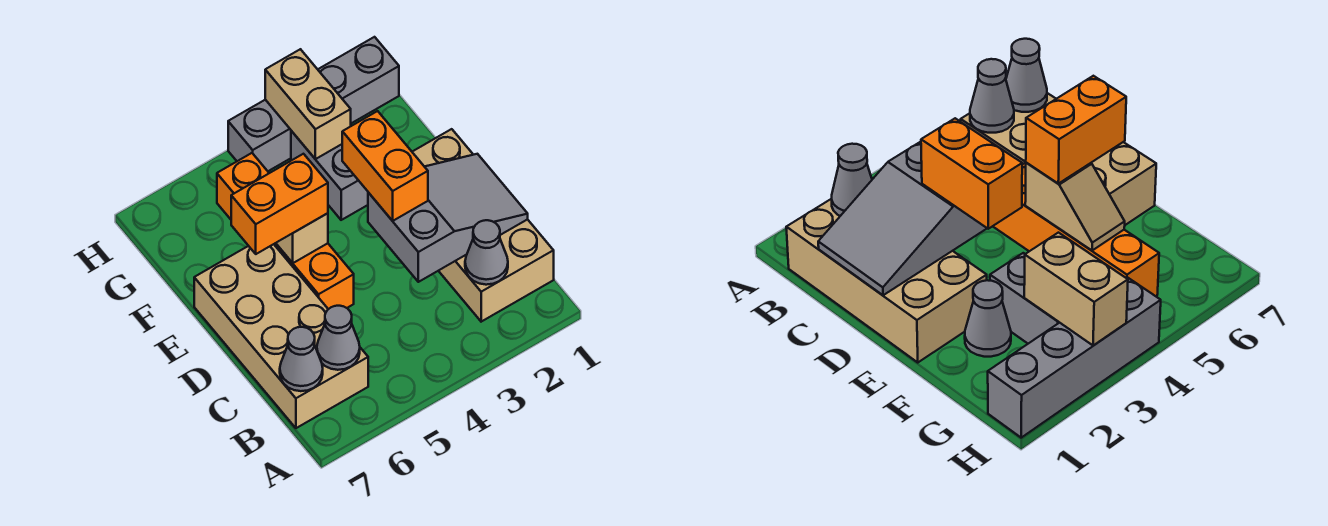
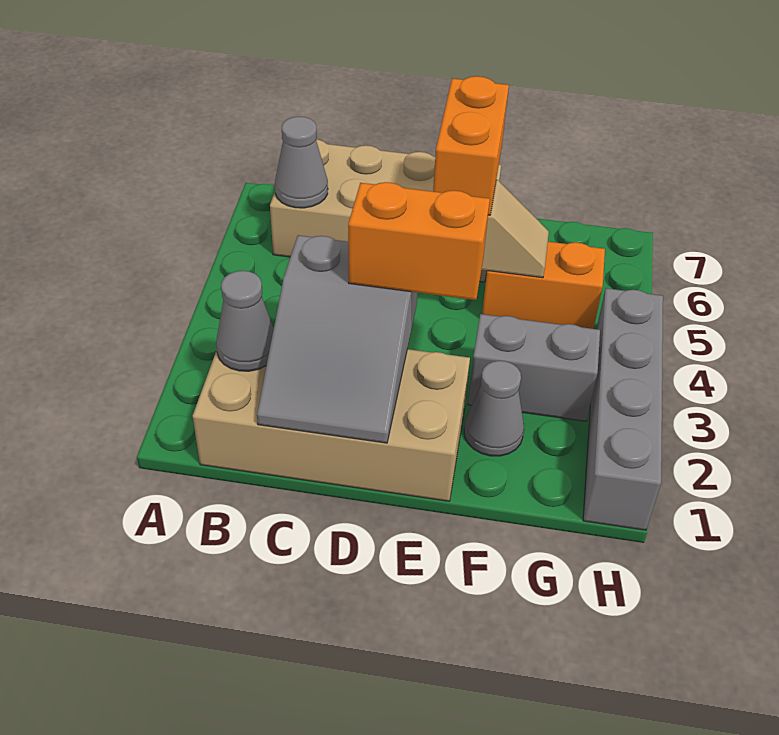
grey 1x1 cone [280,327,323,391] -> none
orange 1x4 brick [217,153,354,309] -> orange 1x2 brick [482,242,605,329]
tan 1x2 brick [265,49,351,159] -> none

